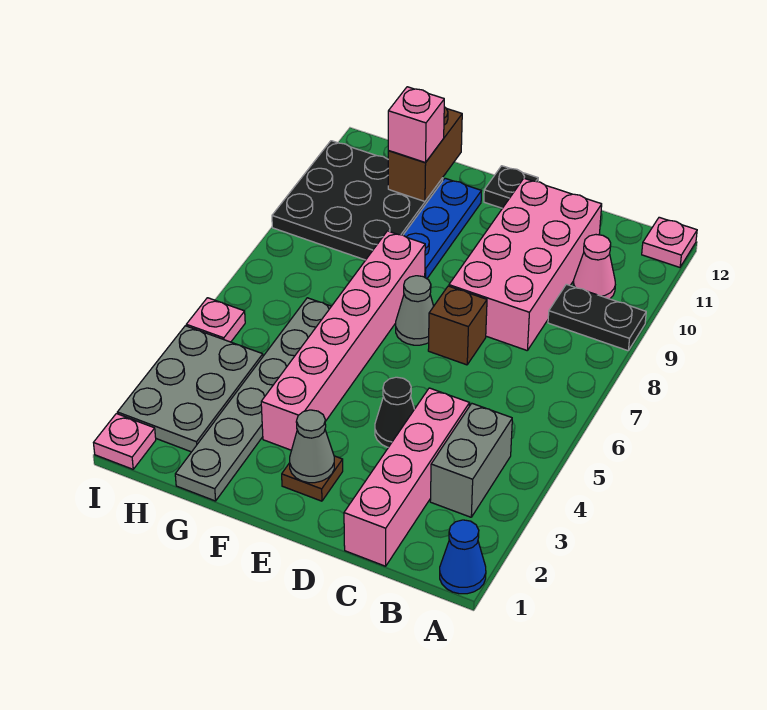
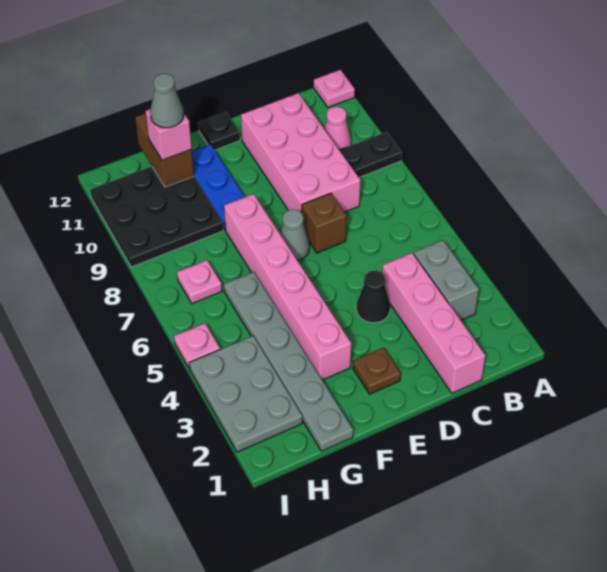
blue 1x1 cone [440,520,486,594] -> none
grey 1x1 cone [290,410,334,483] -> grey 1x1 cone moved to [150,74,184,128]
pink 1x1 plate [94,414,156,469] -> pink 1x1 plate moved to [177,260,222,304]

